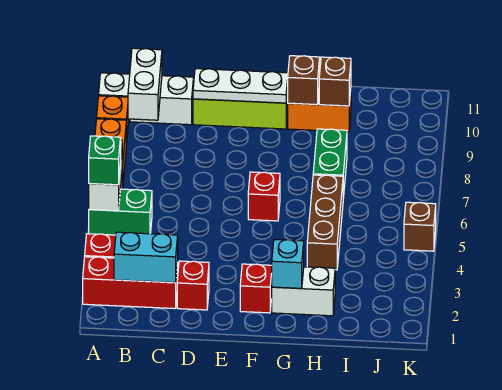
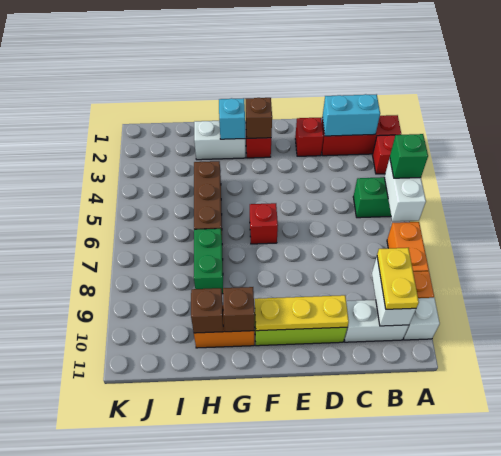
none -> yellow 1x2 plate [377,248,419,309]
white 1x3 plate [193,69,288,103] -> yellow 1x3 plate [255,295,349,331]
brown 1x1 brick [404,202,436,251] -> brown 1x1 brick moved to [246,98,272,138]

